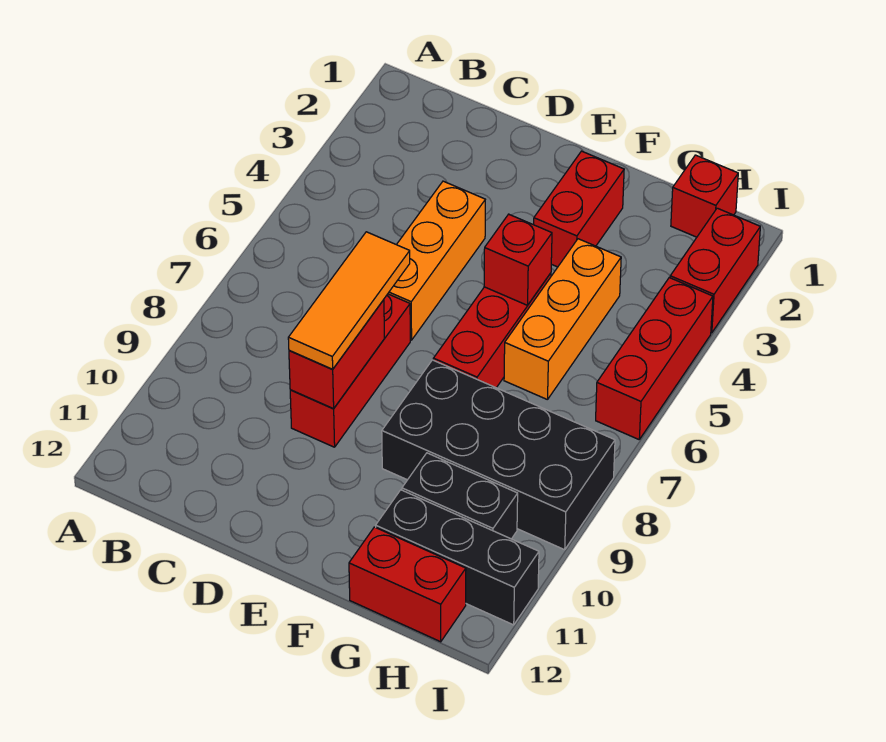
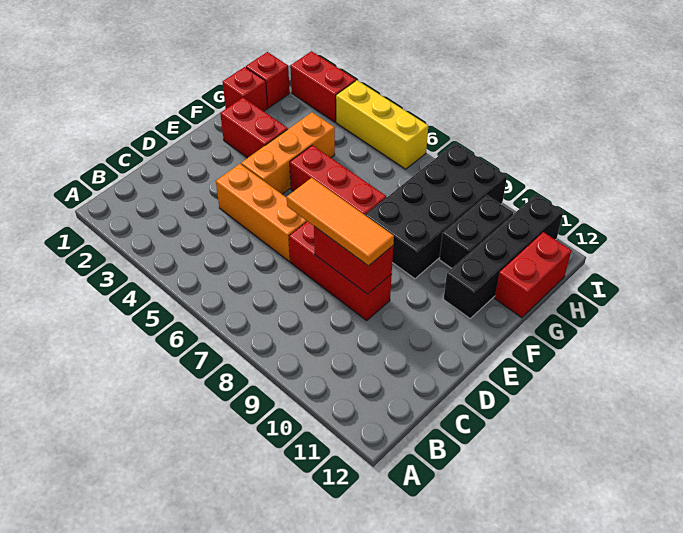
red 1x1 brick [484,214,552,305] -> red 1x1 brick moved to [223,67,268,111]
orange 1x3 brick [504,239,621,400] -> orange 1x3 brick turned to [241,112,335,194]
black 1x3 brick [376,490,539,625] -> black 1x4 brick [444,194,563,319]
red 1x3 brick [596,278,713,439] -> yellow 1x3 brick [336,80,428,169]

